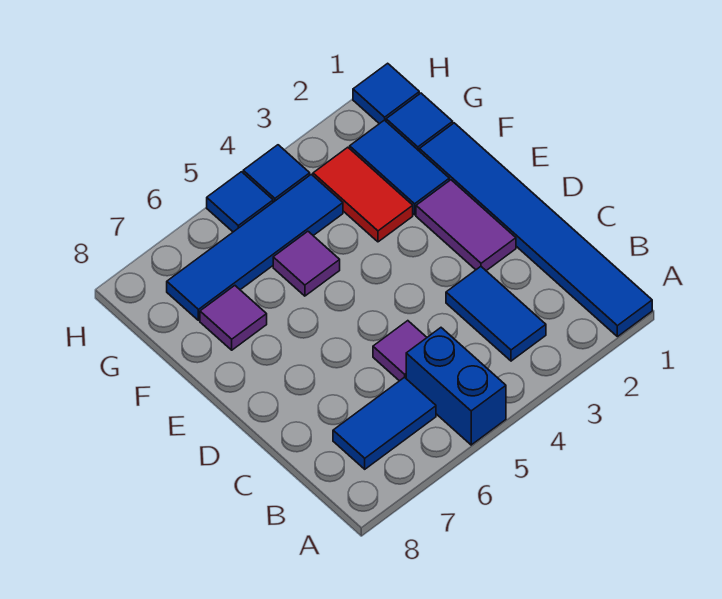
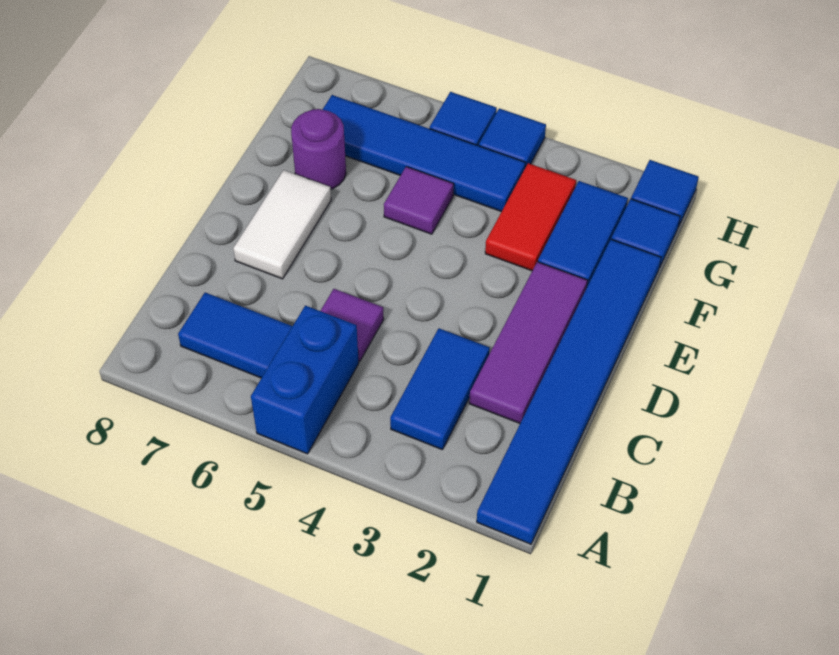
purple 1x2 tile [416,180,516,271] -> purple 1x3 tile [469,262,588,423]
none -> white 1x2 tile [233,170,331,279]
purple 1x1 tile [200,286,267,350] -> purple 1x1 round brick [291,109,346,189]

